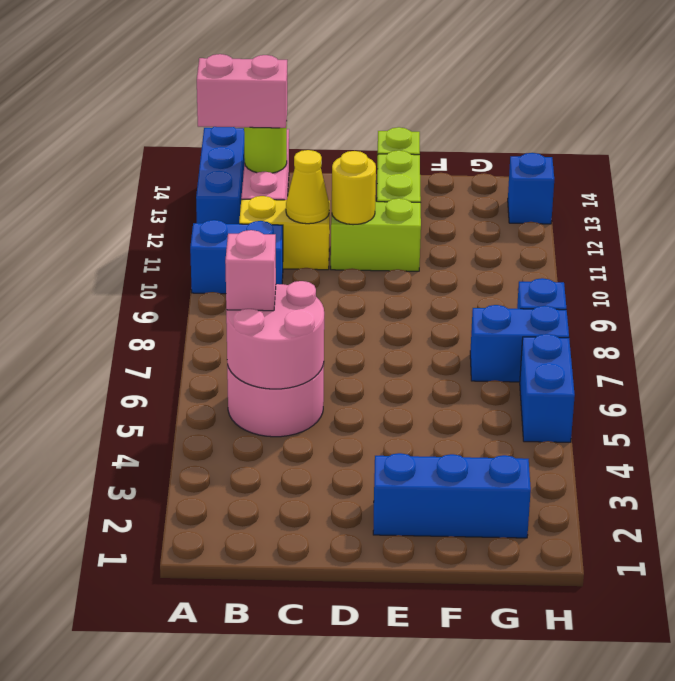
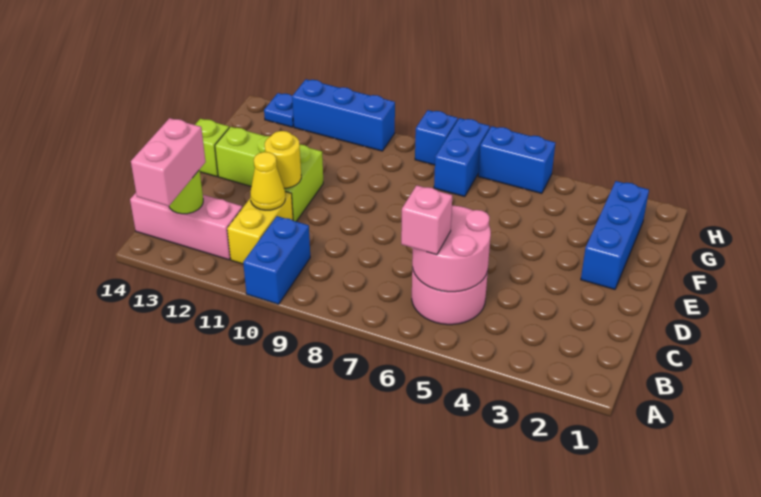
blue 1x3 brick [196,127,245,224] -> blue 1x3 brick moved to [292,79,395,151]
blue 1x1 brick [508,153,554,224] -> blue 1x1 plate [264,93,294,127]

